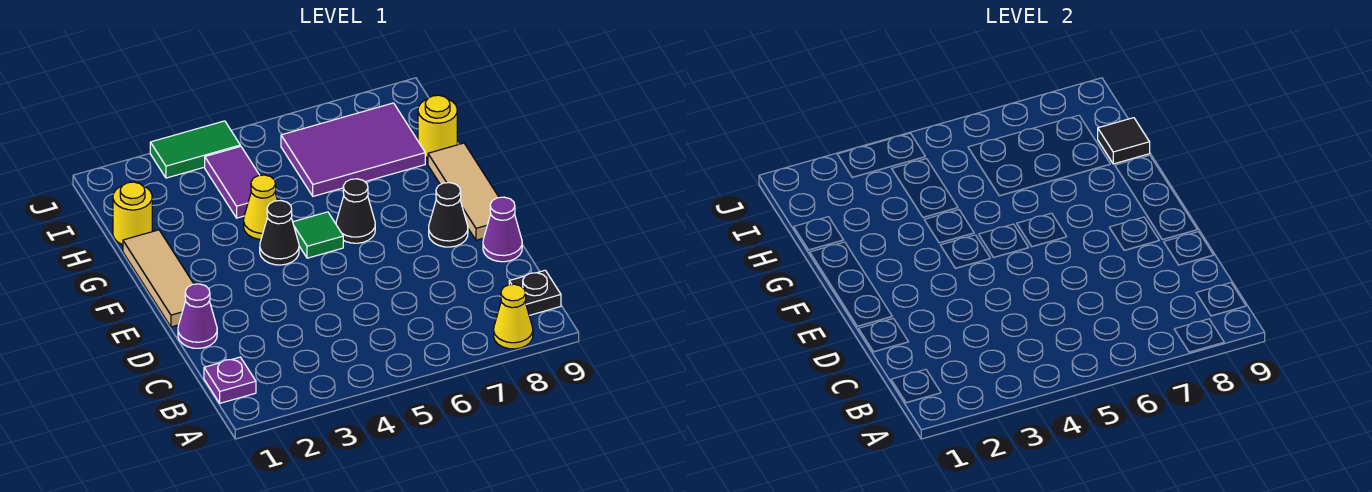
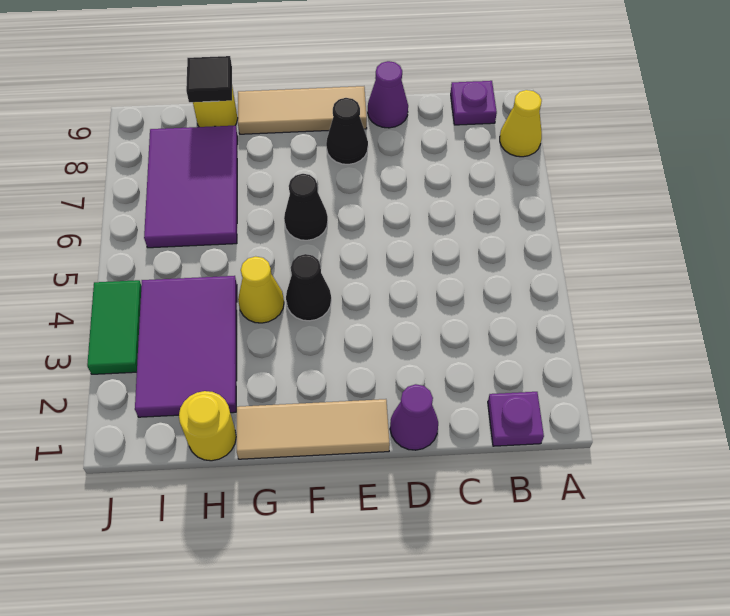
black 1x1 plate [509,270,561,315] -> purple 1x1 plate [451,81,497,125]
green 1x1 tile [293,212,343,258] -> none
purple 1x2 tile [205,146,260,218] -> purple 2x3 tile [135,276,237,417]

